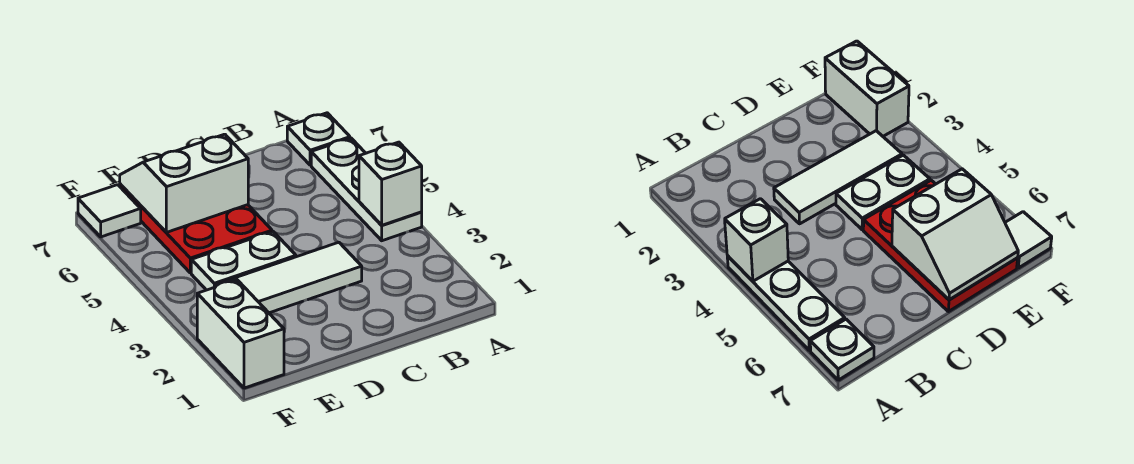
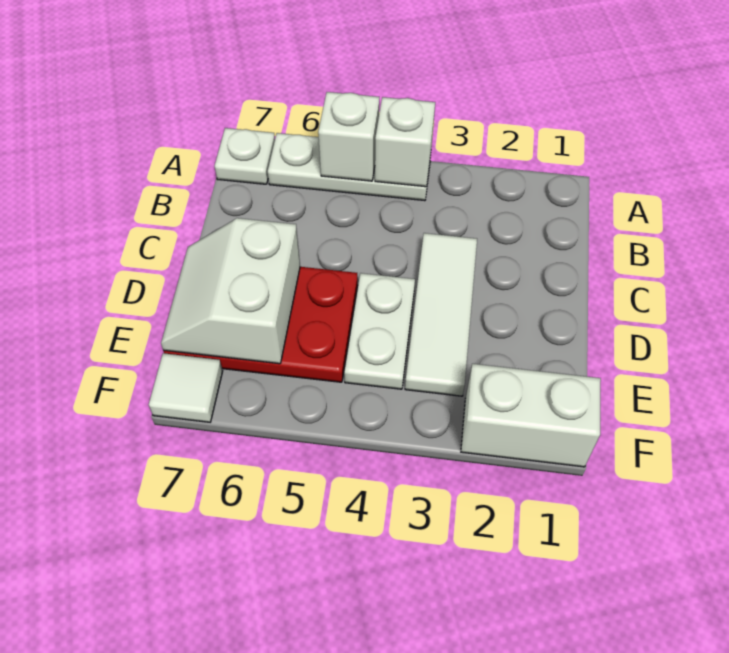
none -> white 1x1 brick [318,92,379,181]

